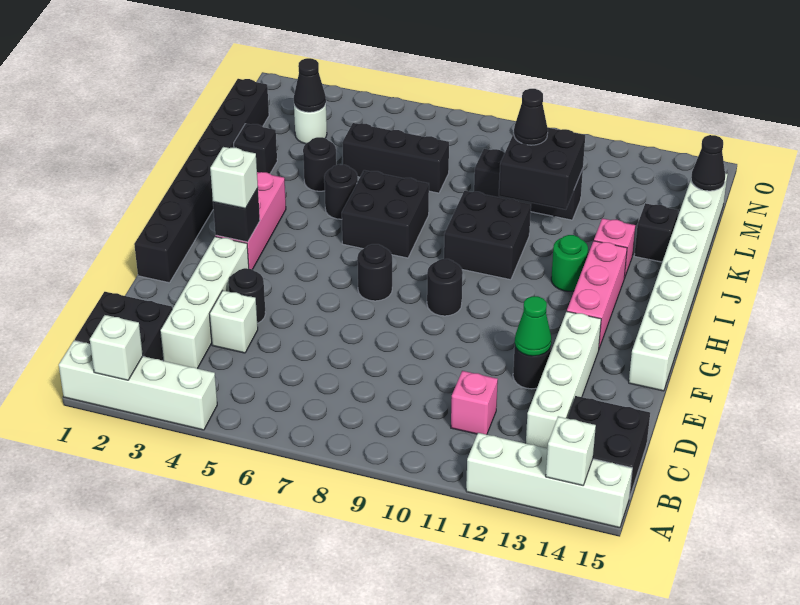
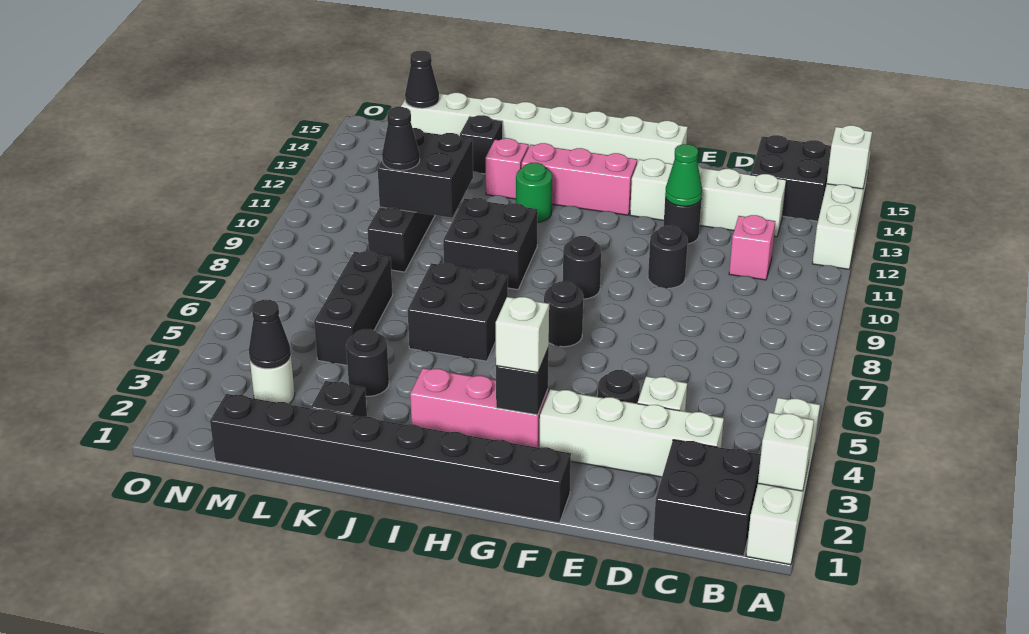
black 1x1 round brick [324,164,358,219] -> black 1x1 round brick moved to [648,225,688,288]

